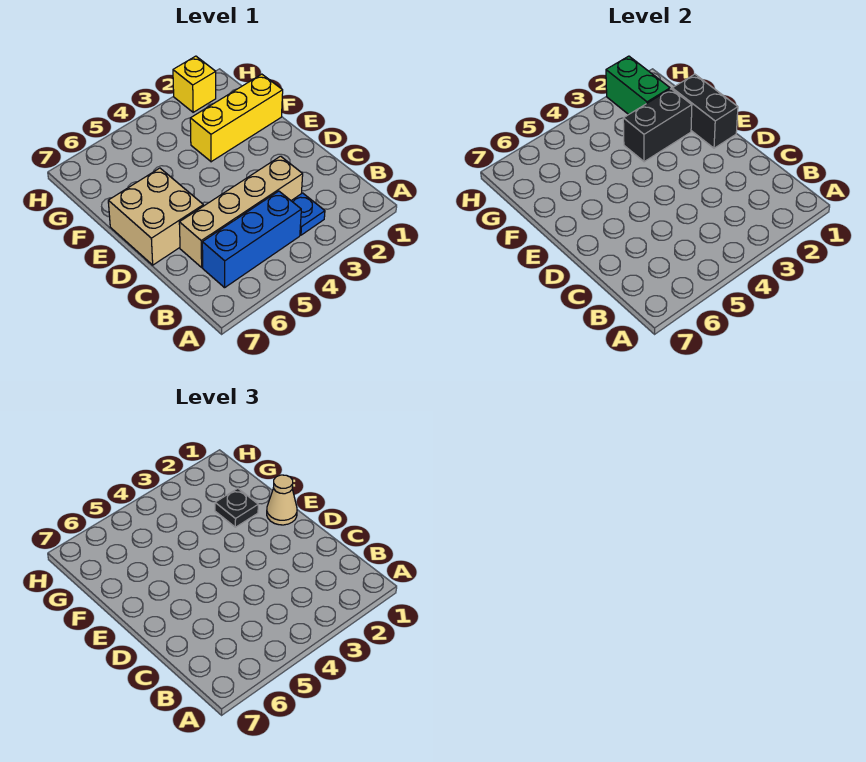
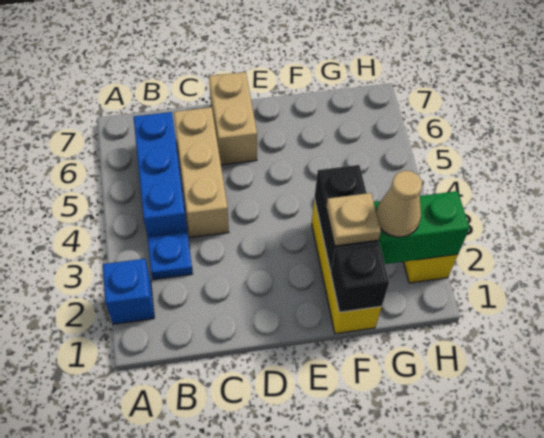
none -> blue 1x1 brick [103,259,154,324]
tan 1x4 brick [179,156,303,267] -> tan 1x3 brick [174,107,229,238]
tan 2x2 brick [108,168,203,265] -> tan 1x2 brick [209,72,257,165]
black 1x2 brick [672,74,738,148] -> black 1x1 brick [331,243,389,312]
tan 1x1 cone [267,475,297,525] -> tan 1x1 cone moved to [376,171,422,237]
black 1x1 plate [215,488,258,527] -> tan 1x1 plate [326,193,381,246]

